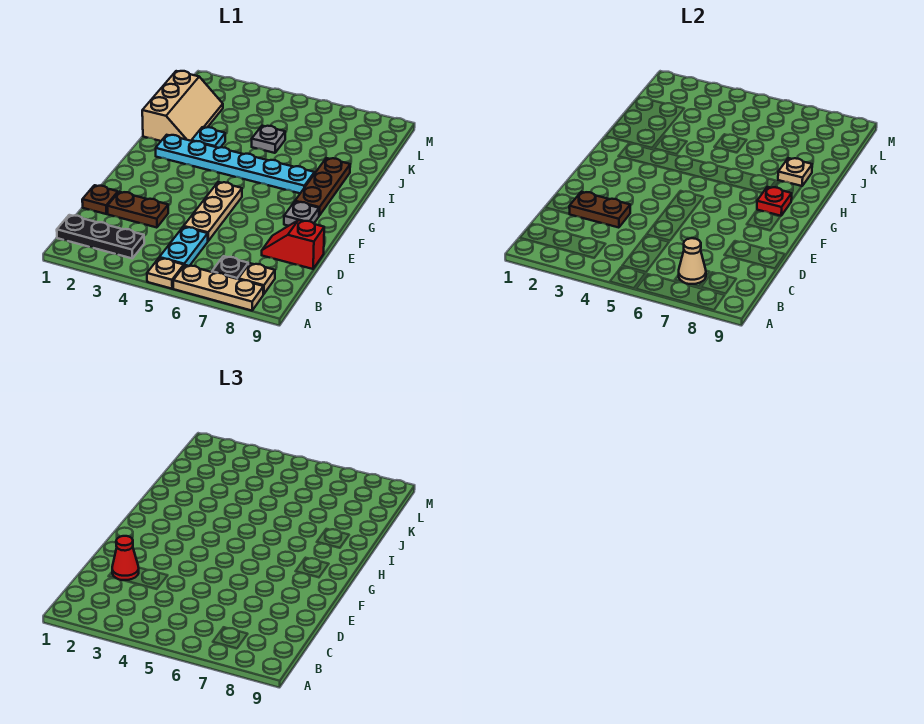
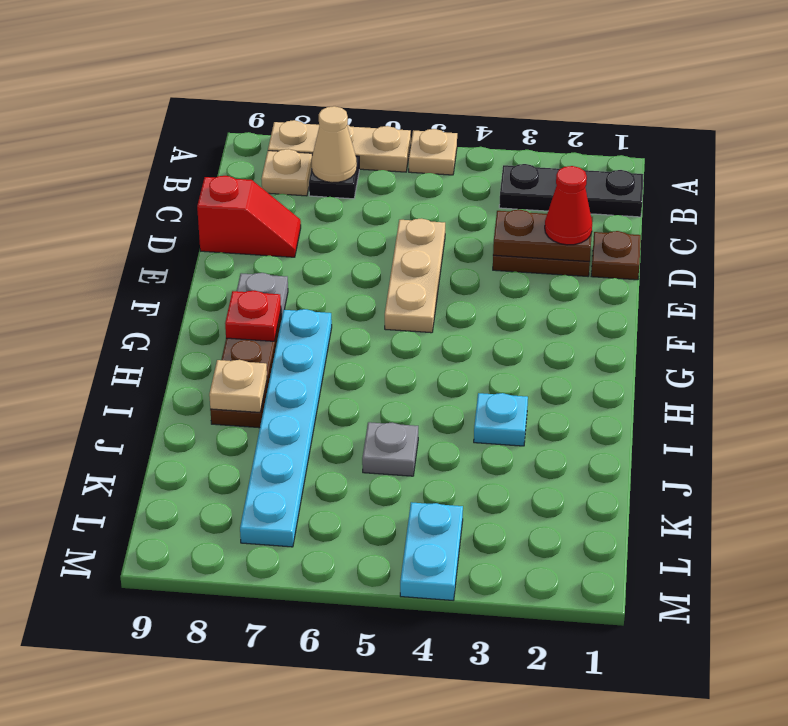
cyan 1x2 plate [159,227,208,266] -> cyan 1x2 plate moved to [400,502,463,600]
cyan 1x6 plate [156,135,315,193] -> cyan 1x6 plate turned to [240,309,332,547]
tan 2x3 slope [142,71,223,141] -> none

